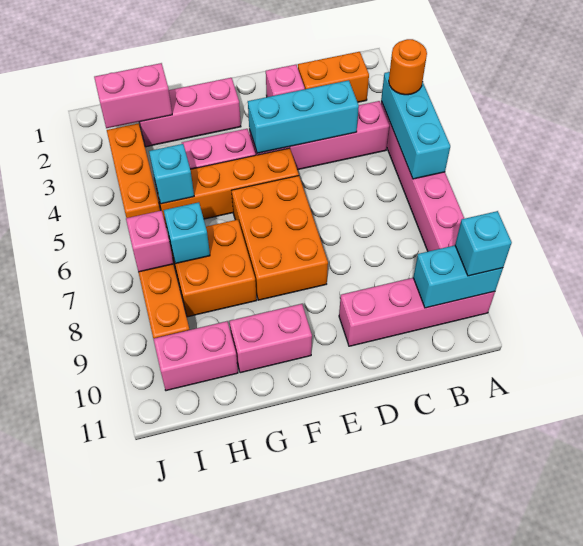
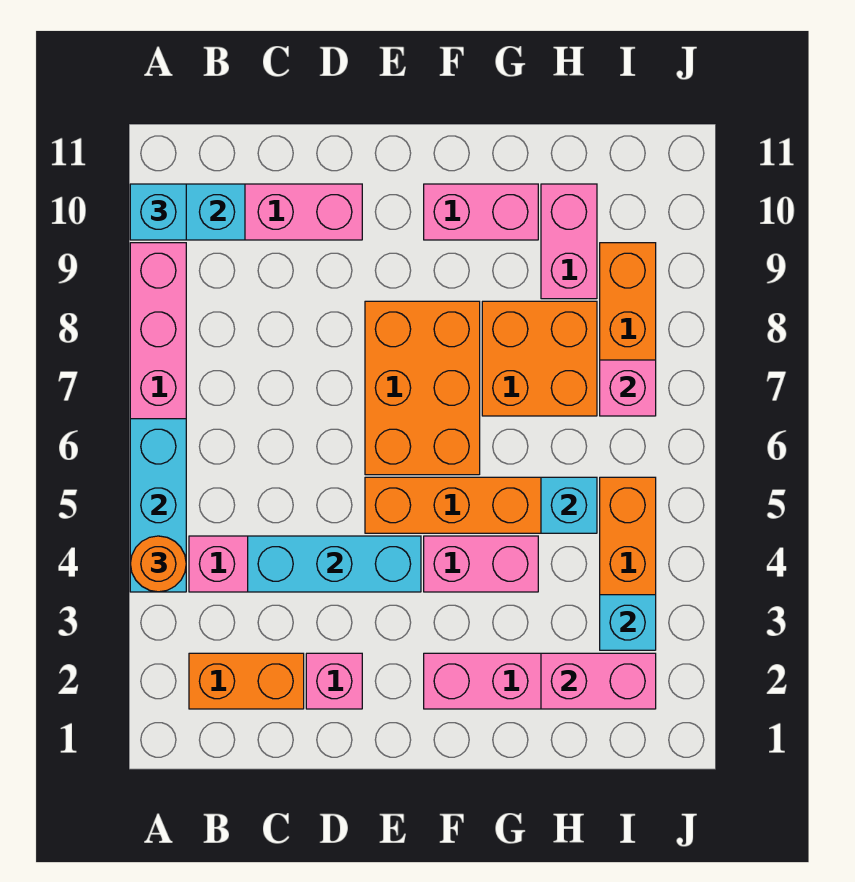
cyan 1x1 brick [164,202,210,264] -> cyan 1x1 brick moved to [600,595,656,650]
pink 1x2 brick [154,321,238,391] -> pink 1x2 brick turned to [541,184,597,299]

